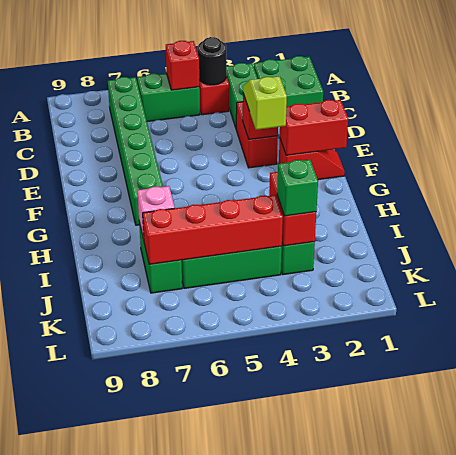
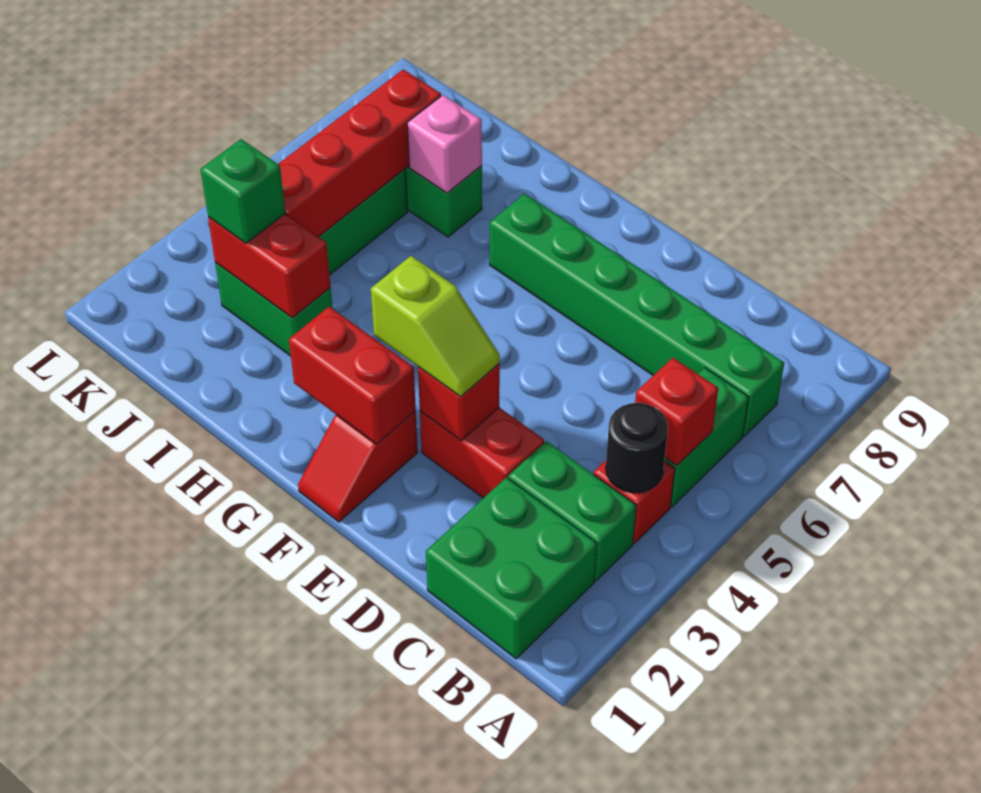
red 1x2 brick [280,100,348,155] -> red 1x2 brick turned to [289,307,416,444]

